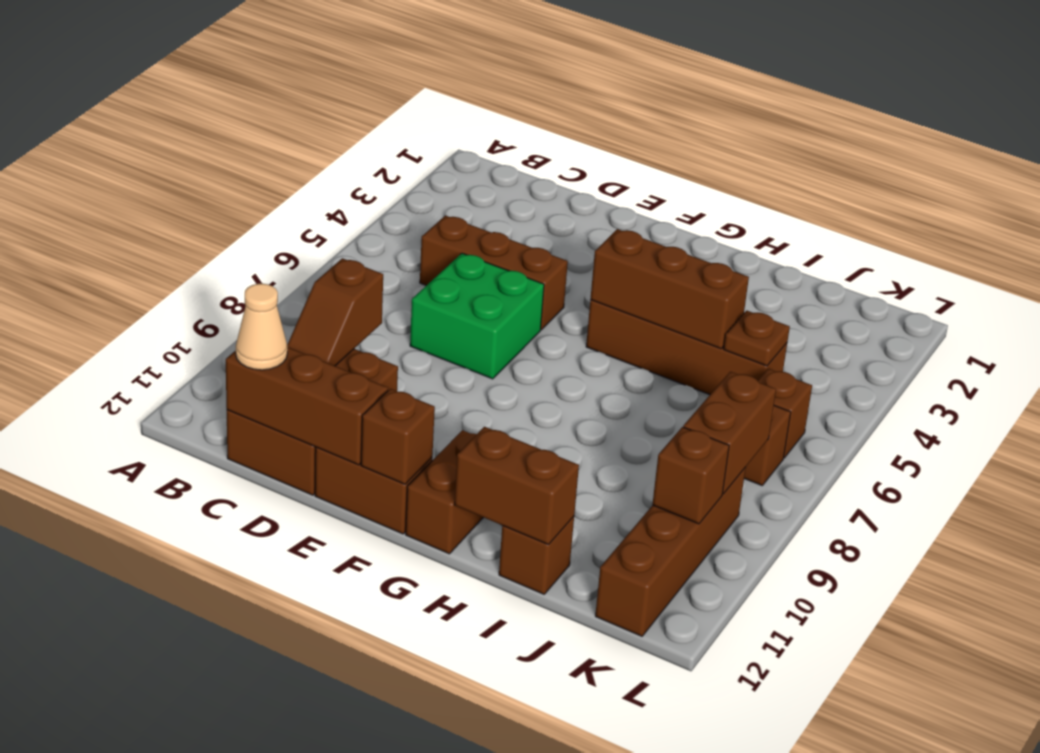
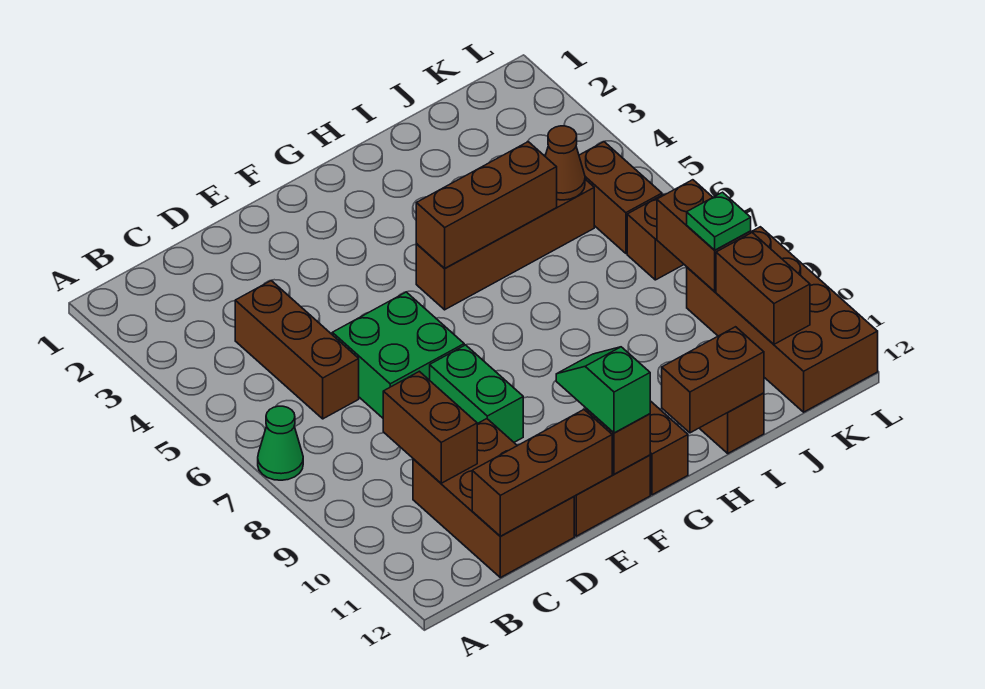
none -> green 1x1 cone [258,406,303,480]
brown 1x3 brick [420,216,568,330] -> brown 1x3 brick turned to [235,281,359,419]
brown 1x2 slope [287,258,383,366] -> brown 1x2 brick [383,371,477,483]
tan 1x1 cone [236,284,287,370] -> none
none -> green 1x2 brick [430,345,523,442]
none -> green 1x2 slope [556,347,650,433]
brown 1x1 plate [724,311,790,366] -> brown 1x1 cone [545,126,585,200]
brown 1x1 brick [758,369,812,458] -> brown 1x2 brick [579,142,662,253]
brown 1x4 brick [595,467,746,636] -> brown 2x4 brick [687,227,878,412]
none -> green 1x1 plate [687,192,751,250]
brown 1x1 brick [652,427,729,524] -> brown 1x2 brick [716,233,810,344]

